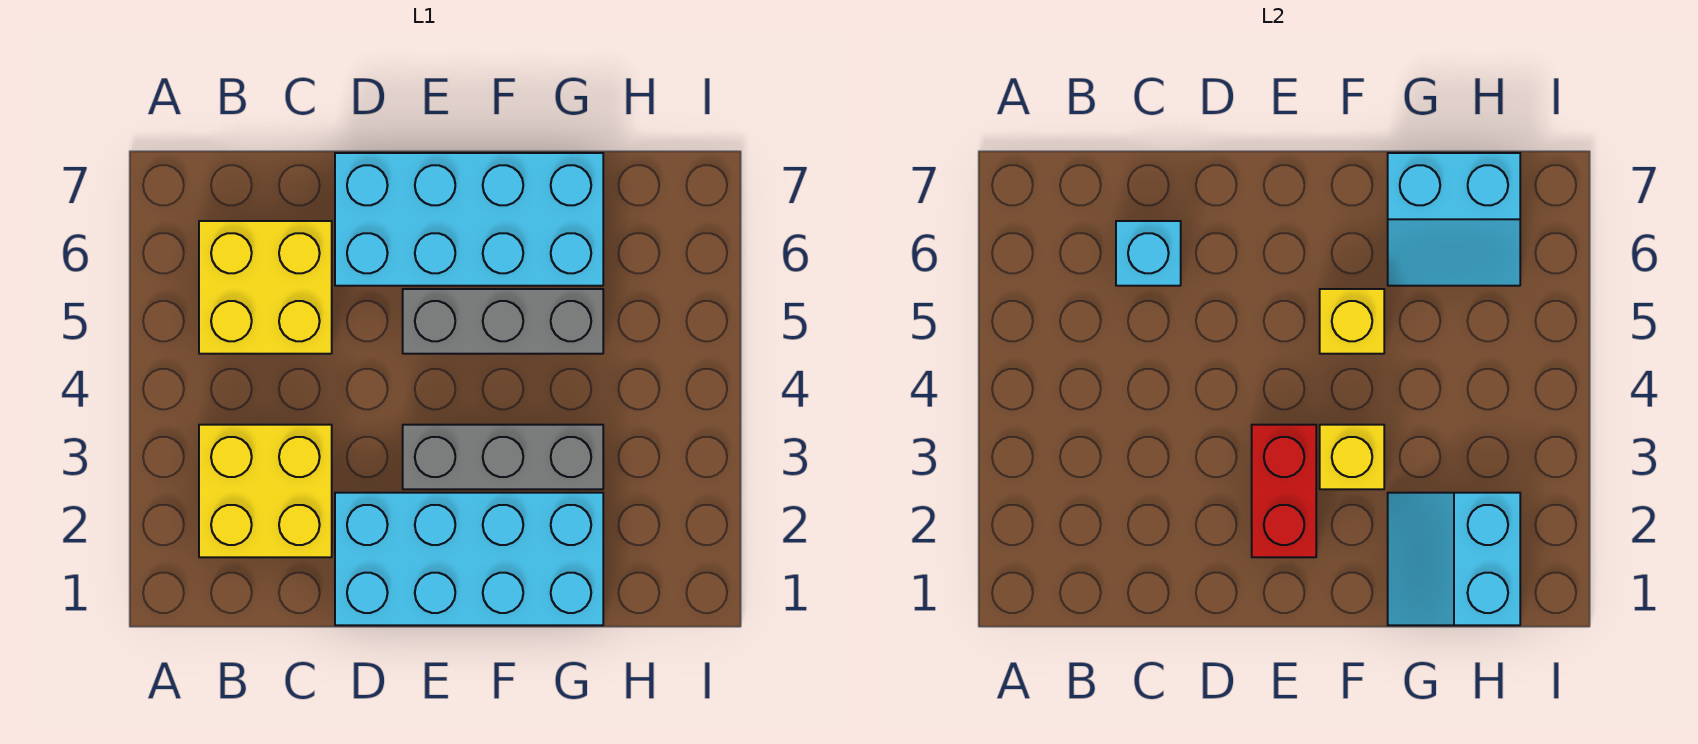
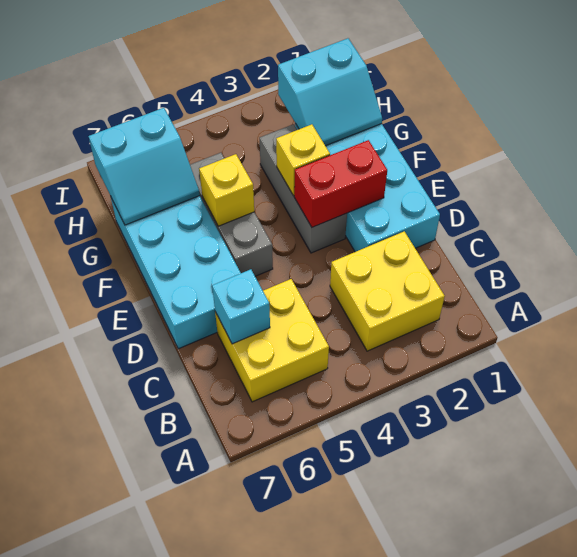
cyan 2x2 slope [1388,153,1520,286] -> cyan 2x2 slope turned to [88,108,200,225]

